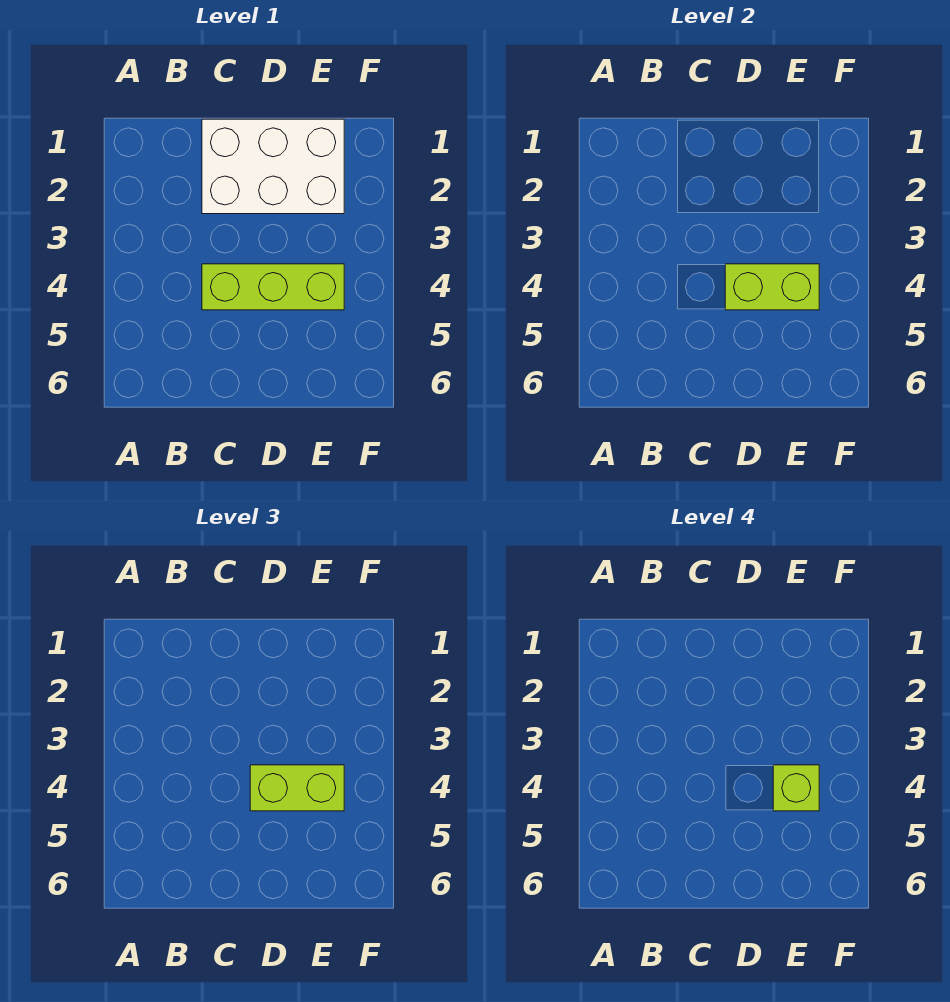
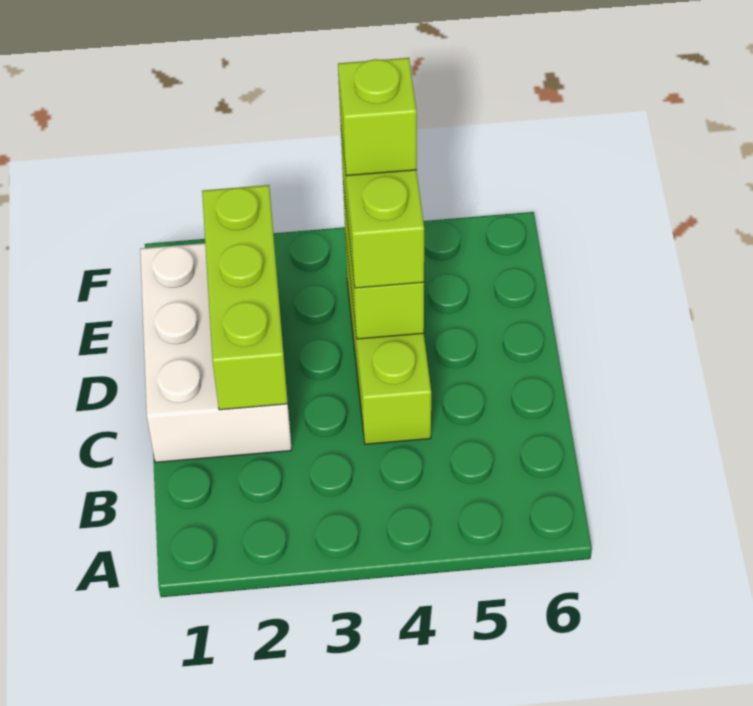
none -> lime 1x3 brick [202,185,288,410]

